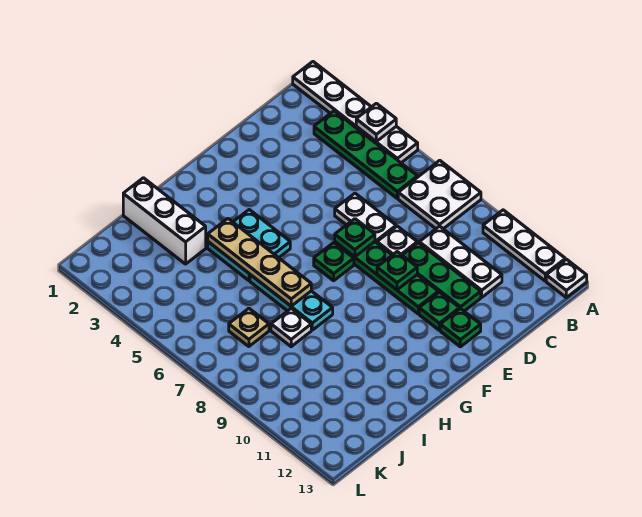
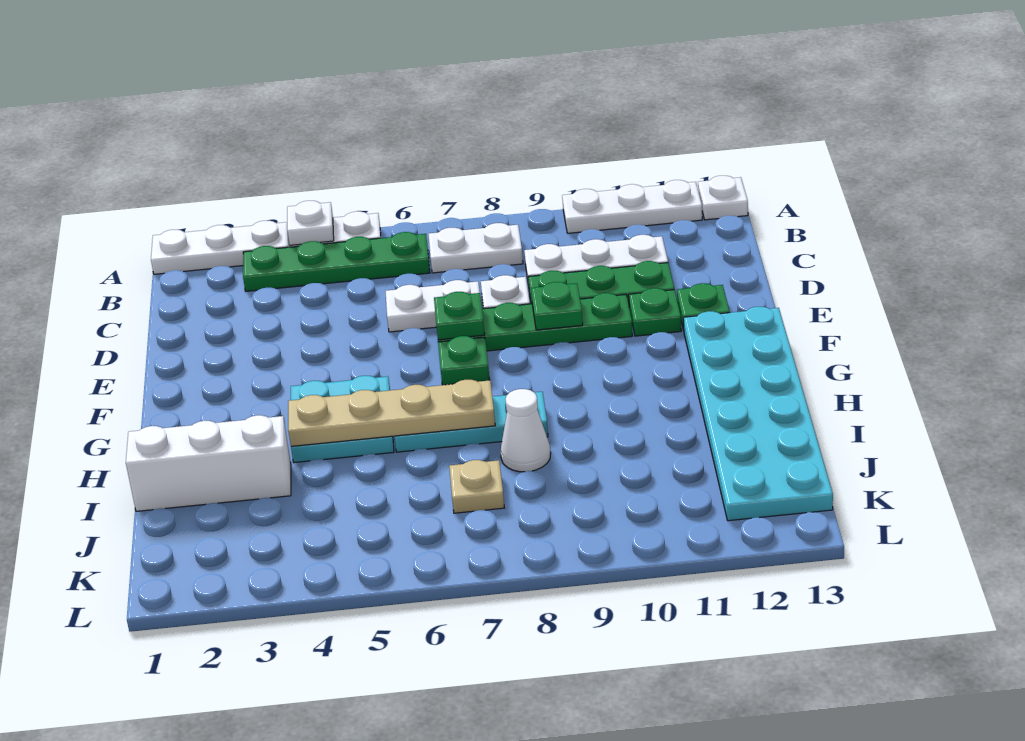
white 2x2 plate [398,160,481,229] -> white 1x2 plate [428,223,523,273]
none -> cyan 2x6 plate [683,307,833,521]
white 1x1 plate [271,308,311,347] -> white 1x1 cone [501,389,551,472]

